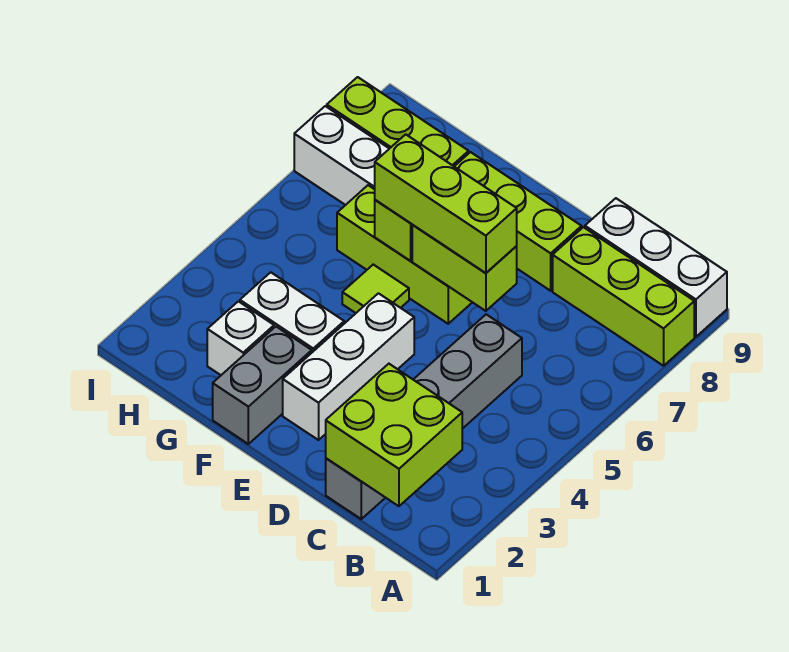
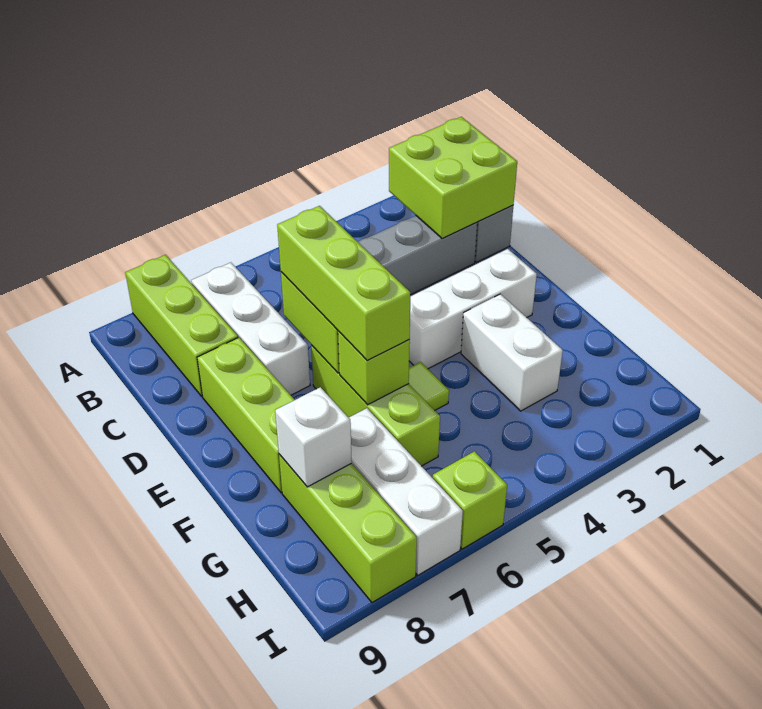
white 1x3 brick [585,198,727,337] -> white 1x3 brick moved to [191,263,310,395]
grey 1x2 brick [213,327,312,444] -> none
white 1x1 brick [207,301,274,375] -> white 1x1 brick moved to [275,387,352,487]
none -> lime 1x1 brick [433,451,507,549]

